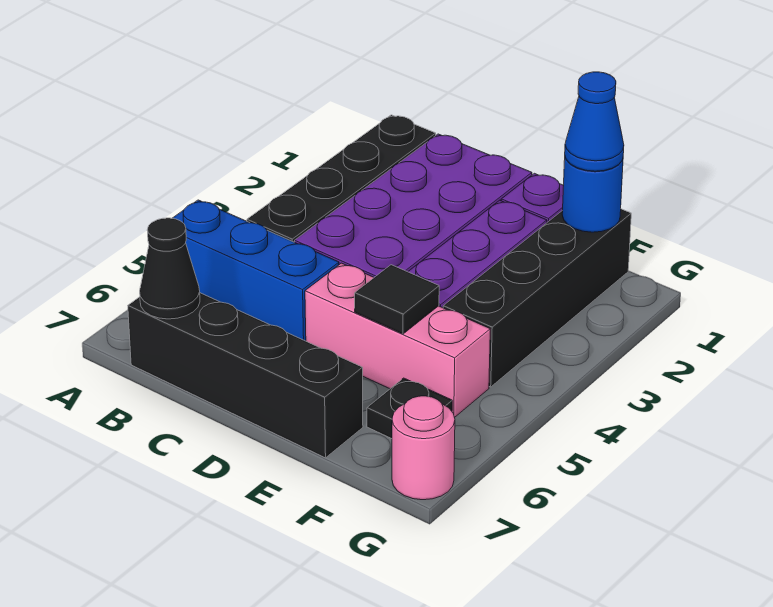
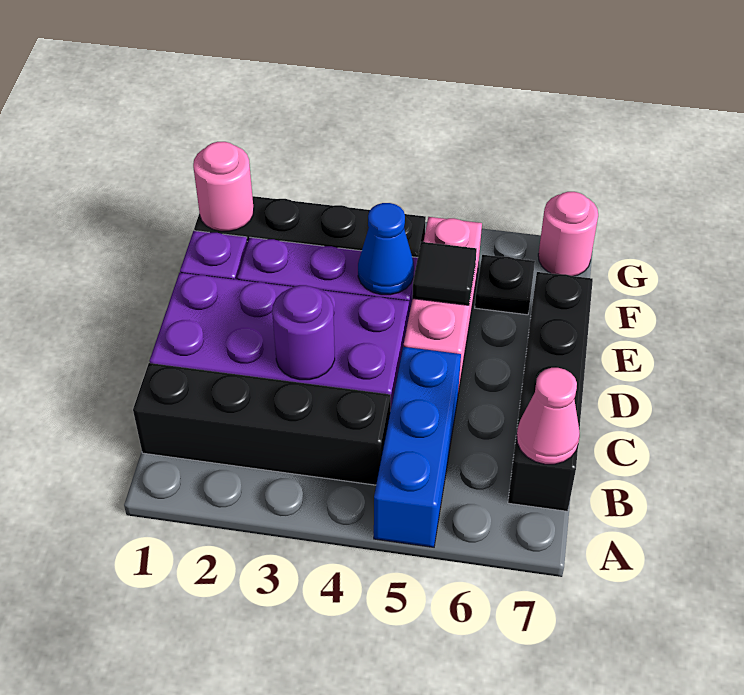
black 1x1 cone [140,218,200,319] -> pink 1x1 cone [517,368,580,464]
none -> purple 1x1 round brick [272,285,335,380]
blue 1x1 round brick [562,157,623,232] -> pink 1x1 round brick [193,142,254,231]
blue 1x1 cone [565,72,624,171] -> blue 1x1 cone moved to [358,203,414,295]

